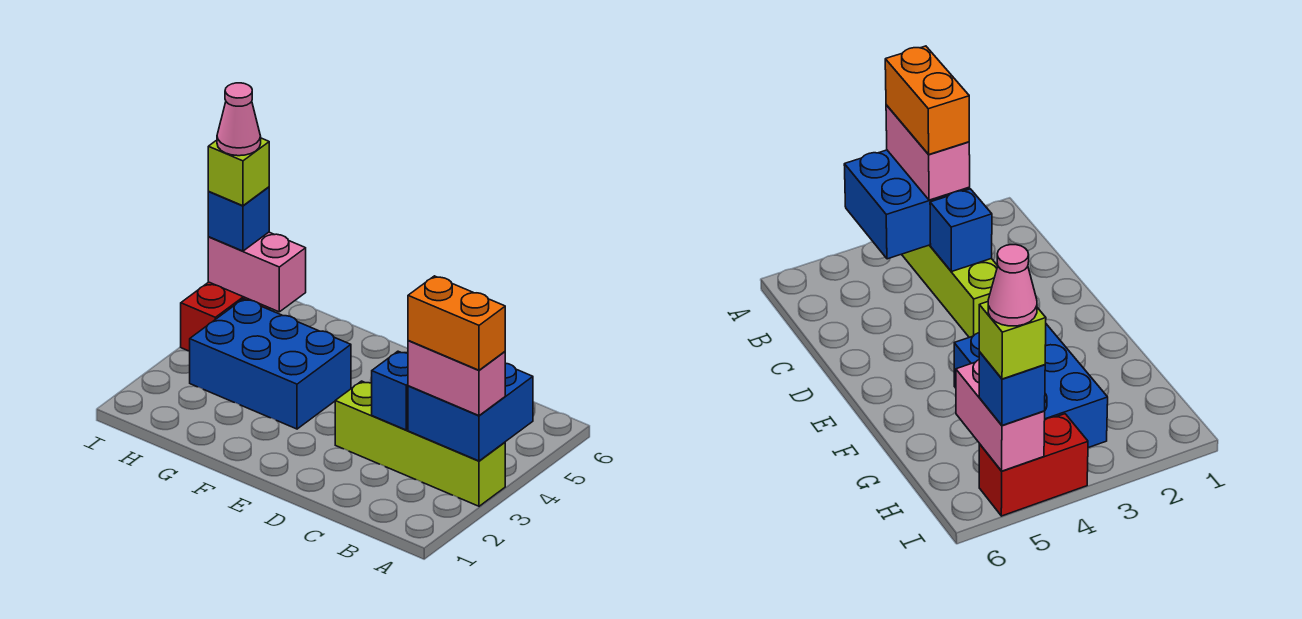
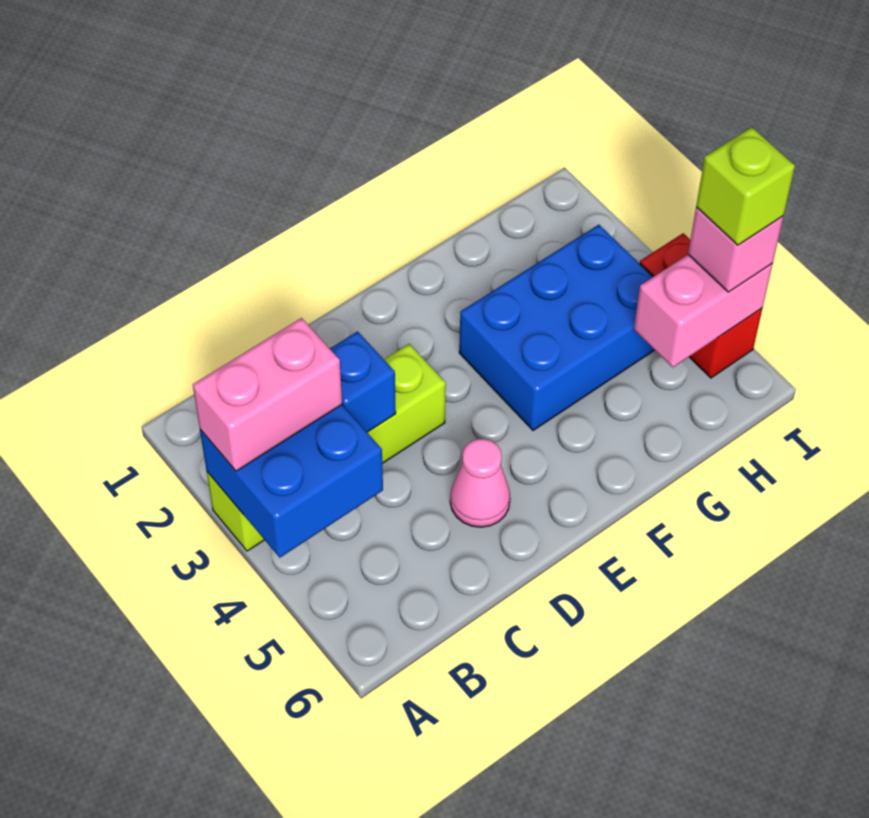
orange 1x2 brick [408,276,505,370] -> none
blue 1x1 brick [208,187,269,251] -> pink 1x1 brick [688,207,784,292]
pink 1x1 cone [217,83,261,156] -> pink 1x1 cone moved to [450,439,510,527]

